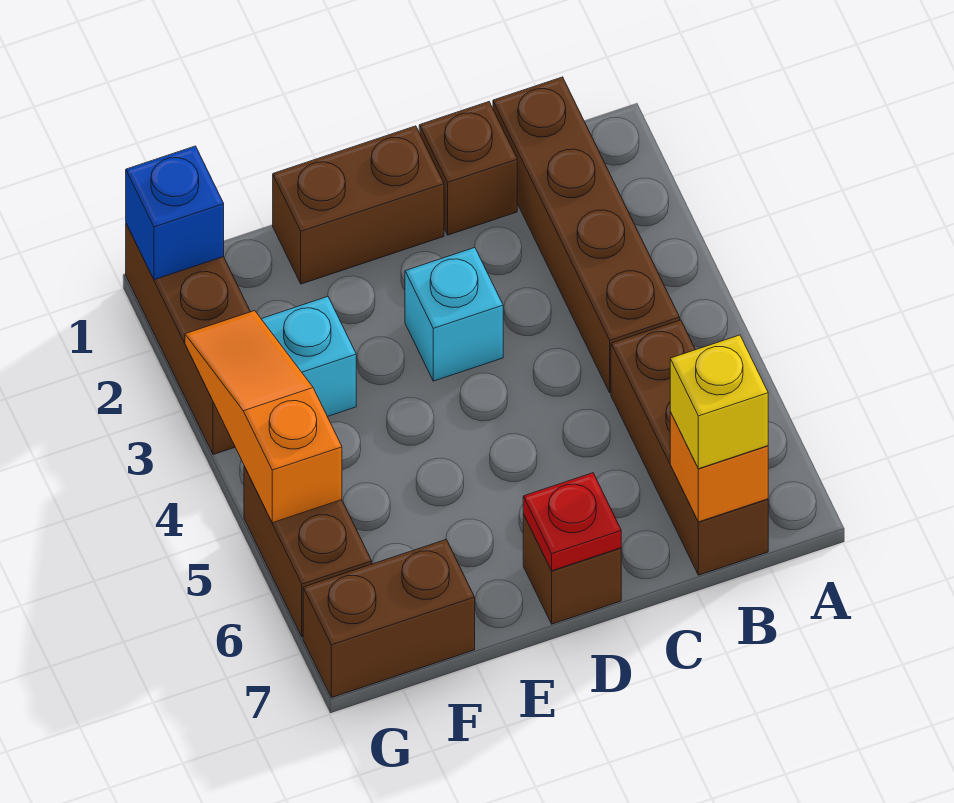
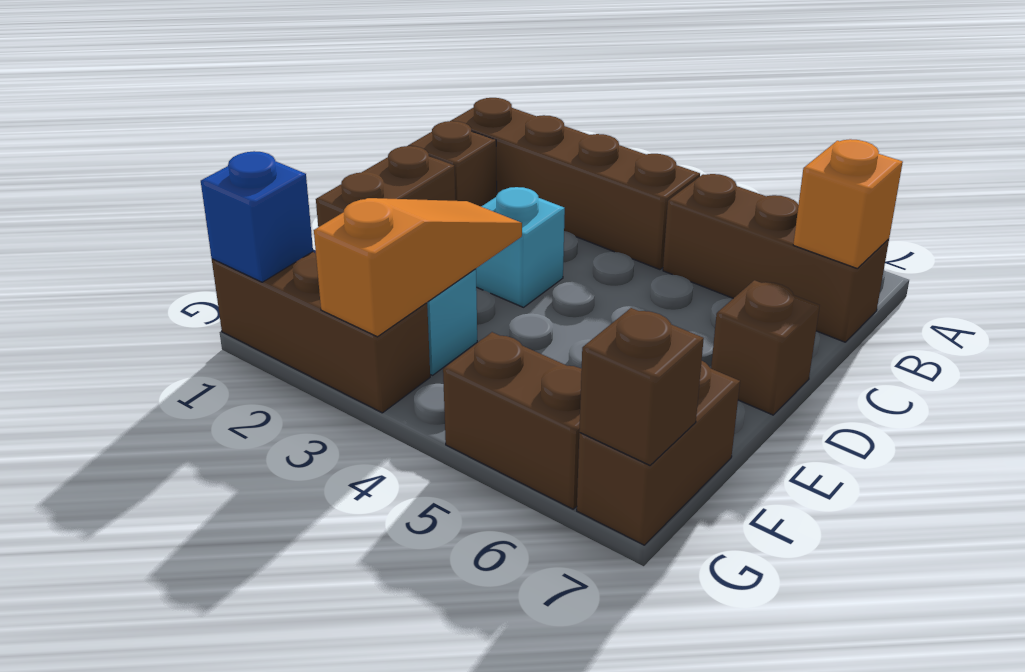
yellow 1x1 brick [670,335,768,469] -> none
red 1x1 plate [523,473,621,571] -> none
orange 1x3 slope [185,311,342,523] -> orange 1x3 slope turned to [314,198,522,337]
none -> brown 1x1 brick [579,308,704,465]

